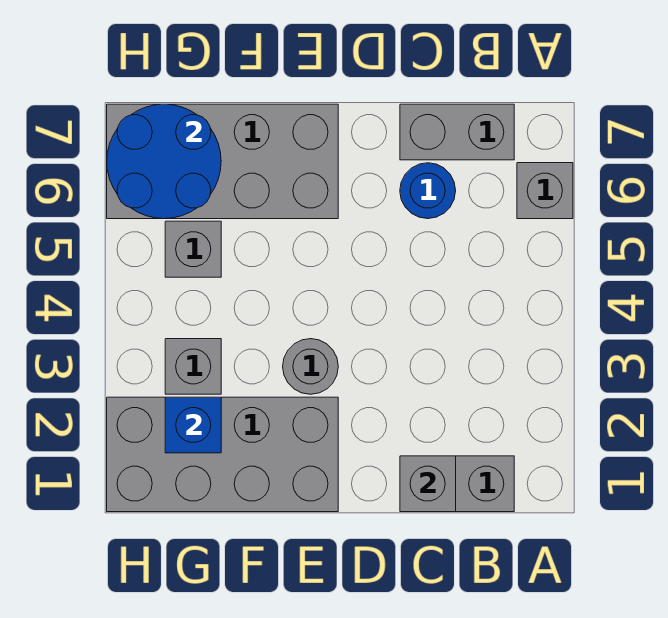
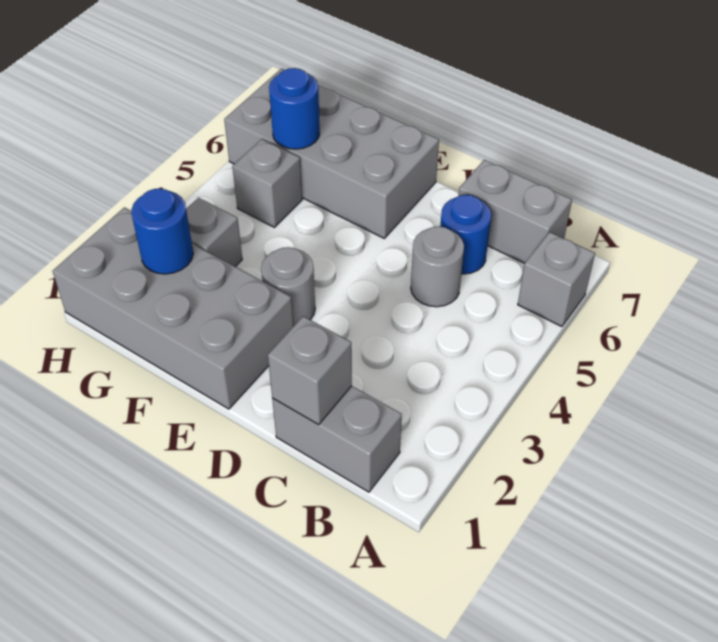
none -> grey 1x1 round brick [411,226,464,307]
blue 1x1 brick [165,397,221,453] -> blue 1x1 round brick [131,189,193,274]
blue 2x2 round brick [107,104,221,219] -> blue 1x1 round brick [269,68,320,149]

